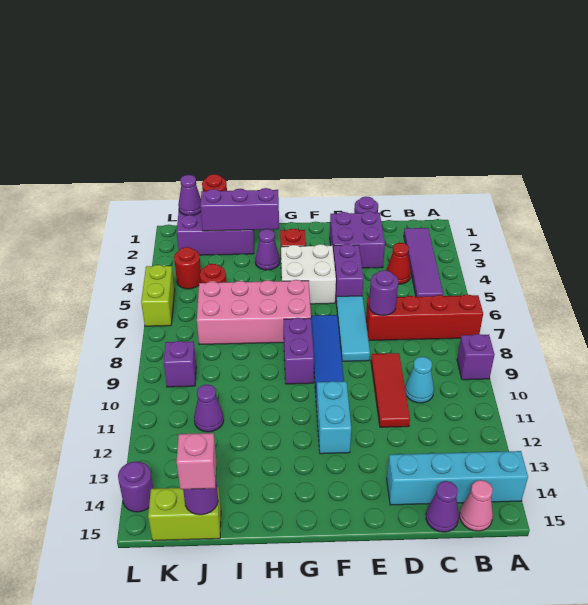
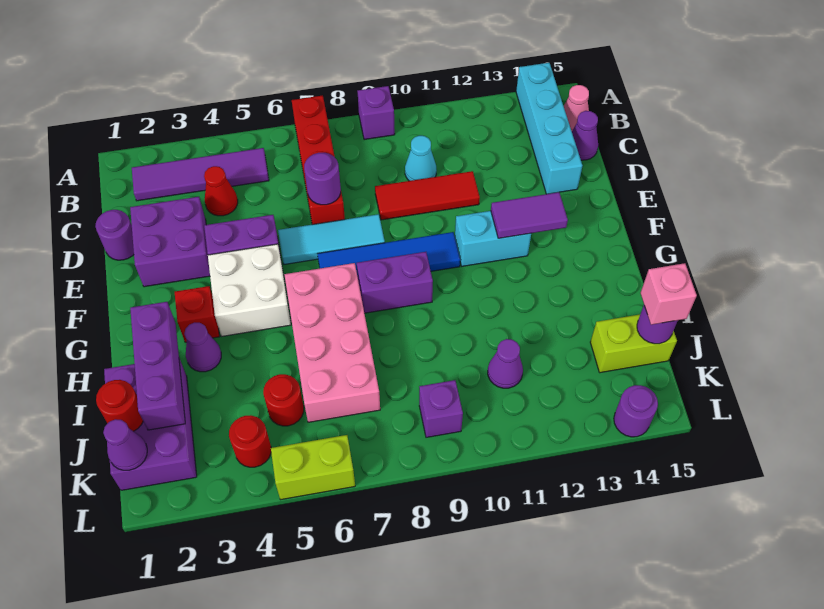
none -> purple 1x2 tile [491,192,568,238]
lime 1x2 brick [148,487,221,541] -> lime 1x2 brick turned to [590,314,677,373]

